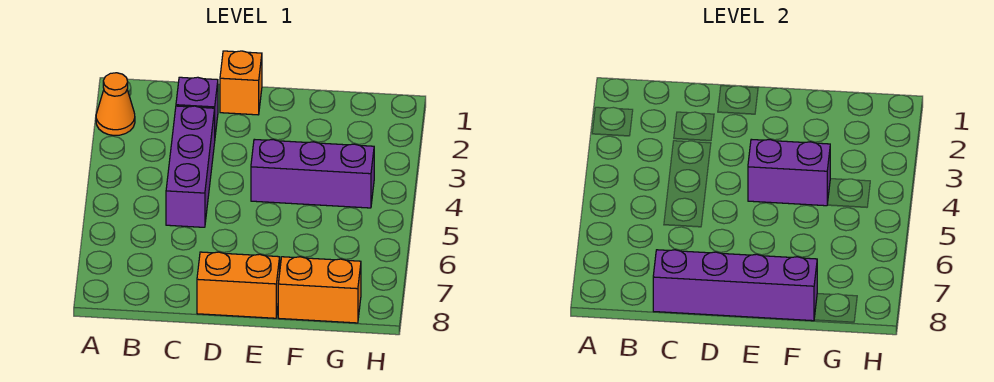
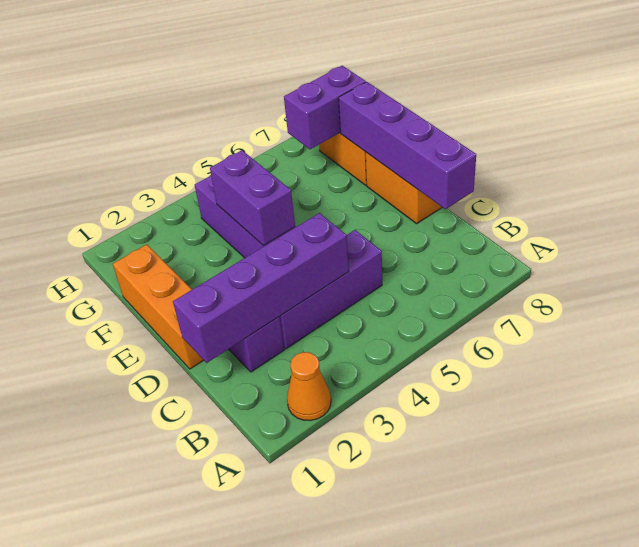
none -> purple 1x4 brick [173,213,349,363]
orange 1x1 brick [220,51,262,115] -> orange 1x3 brick [113,244,204,369]
none -> purple 1x2 brick [284,66,366,149]

